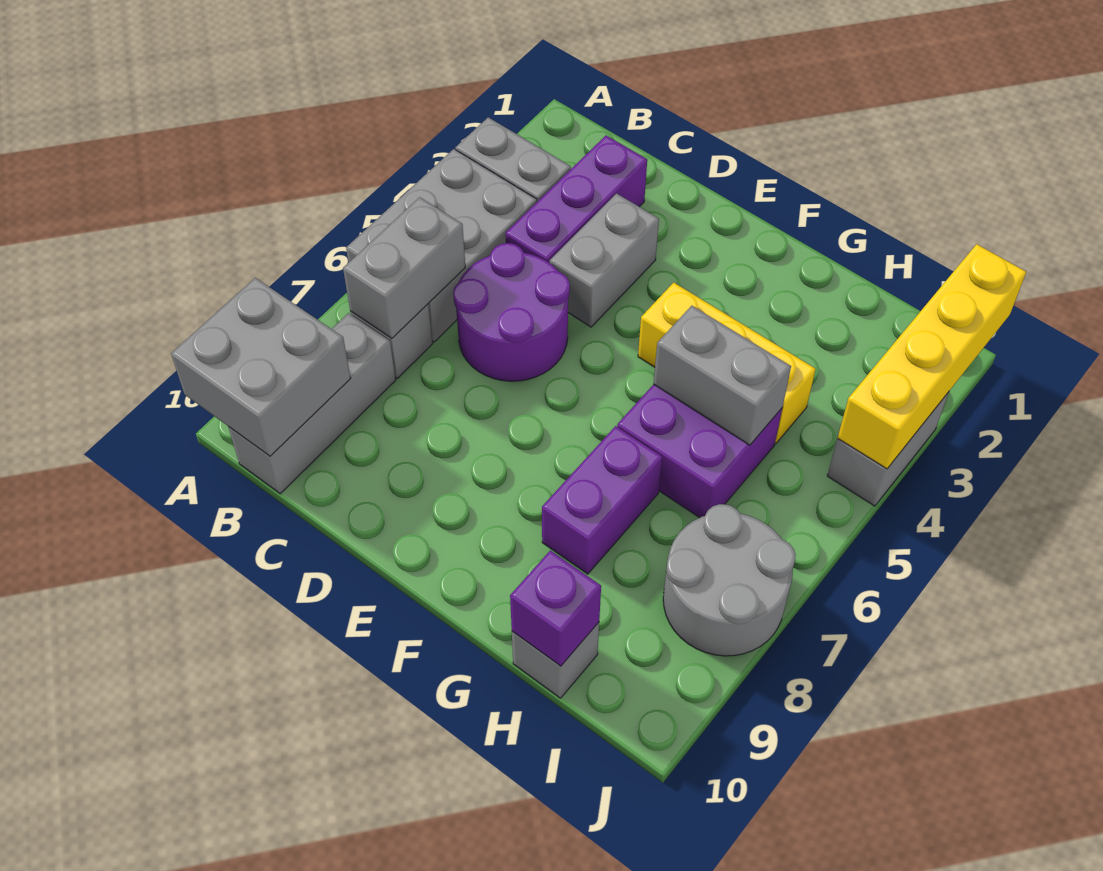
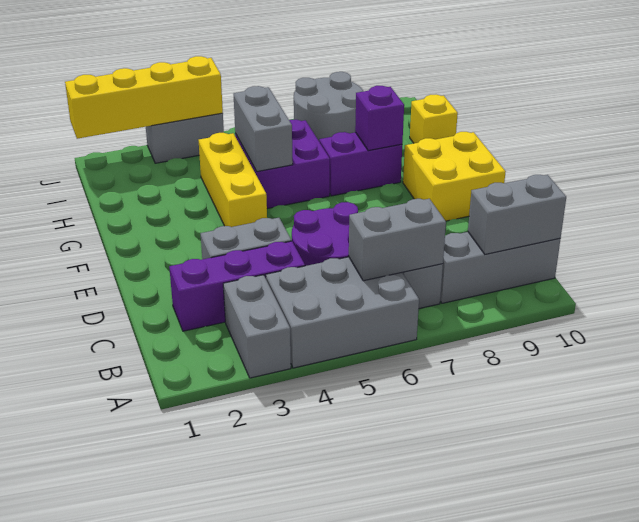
grey 2x2 brick [171,278,351,456] -> grey 1x2 brick [468,175,566,254]
none -> yellow 2x2 brick [403,132,506,221]
grey 1x1 brick [512,622,599,698] -> yellow 1x1 brick [410,95,458,143]
purple 1x1 brick [510,550,601,666] -> purple 1x1 brick moved to [355,86,404,151]

